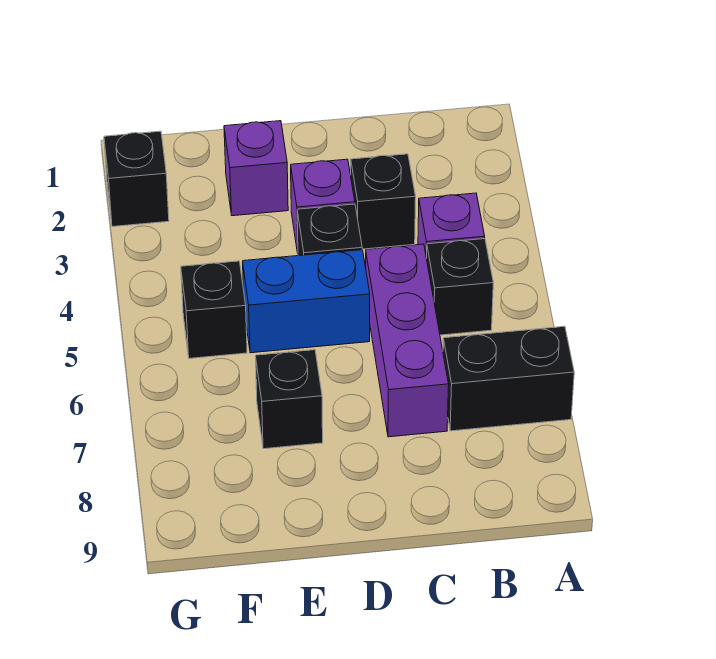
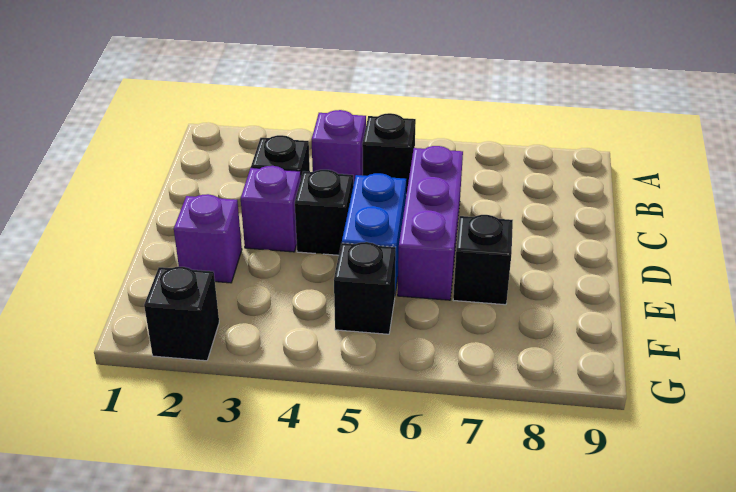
black 1x2 brick [443,326,574,431] -> none
purple 1x3 brick [366,244,449,437] -> purple 1x3 brick turned to [398,146,463,300]

